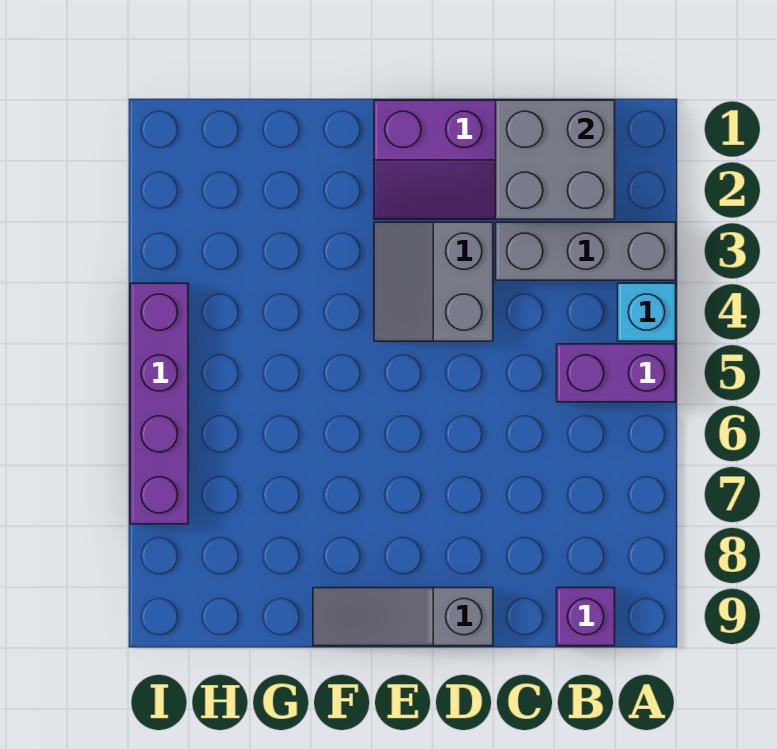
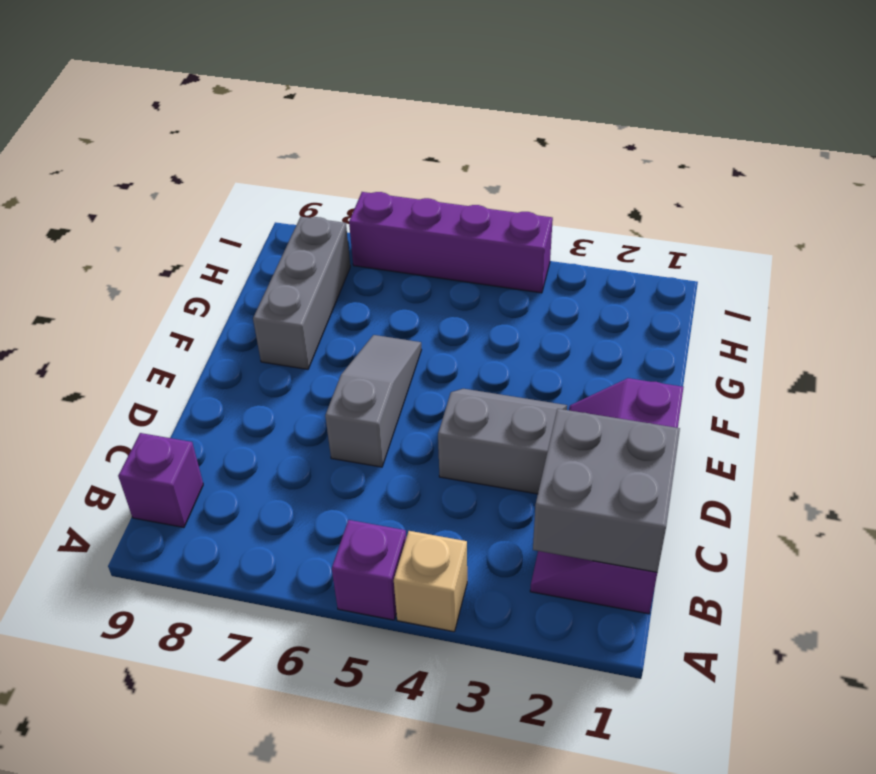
grey 1x3 brick [496,222,676,280] -> grey 1x3 brick moved to [253,217,350,369]
cyan 1x1 brick [618,283,676,341] -> tan 1x1 brick [394,531,467,632]
purple 1x2 brick [557,344,676,402] -> purple 1x1 brick [332,520,406,620]
grey 1x3 slope [313,588,493,646] -> grey 1x3 slope moved to [325,335,421,467]

